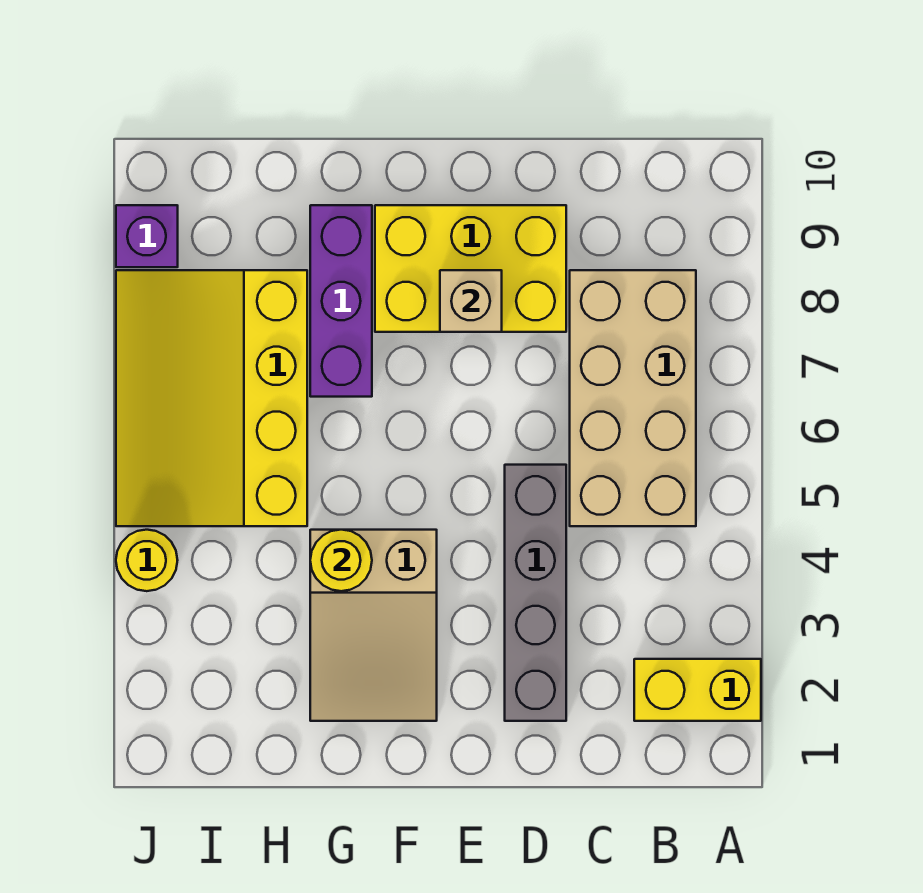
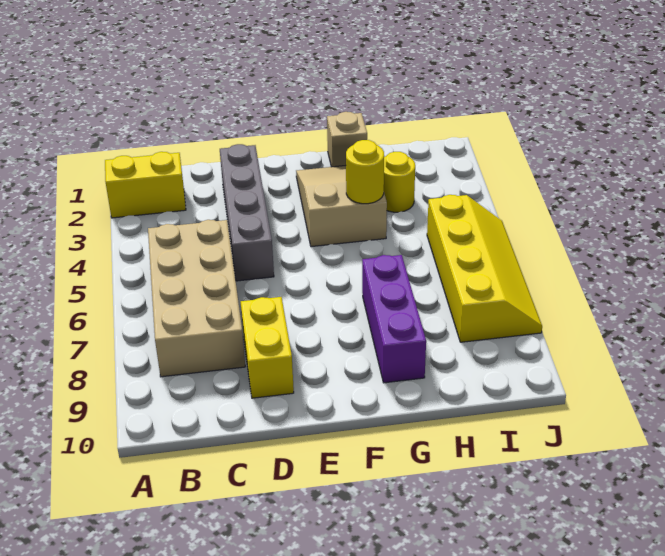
yellow 2x3 brick [375,205,566,332] -> yellow 1x2 brick [241,297,294,398]
tan 1x1 brick [440,270,502,332] -> tan 1x1 brick moved to [327,112,367,167]
yellow 3x4 slope [116,270,307,526] -> yellow 2x4 slope [427,195,542,342]
yellow 1x1 round brick [116,530,178,591] -> yellow 1x1 round brick moved to [384,152,415,212]
purple 1x1 brick [116,205,178,267] -> none

